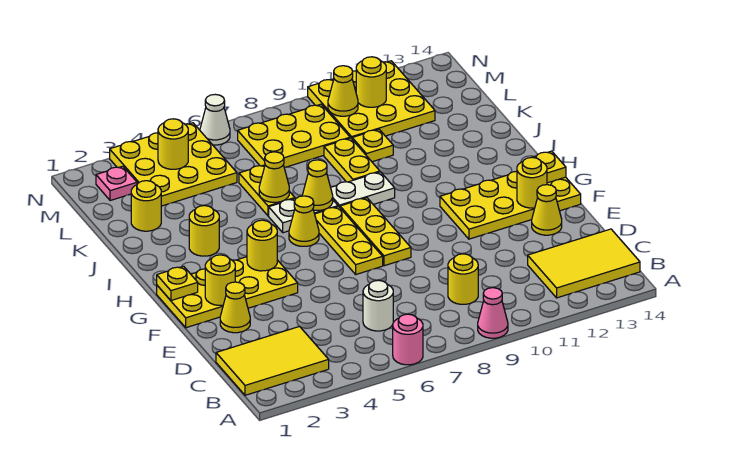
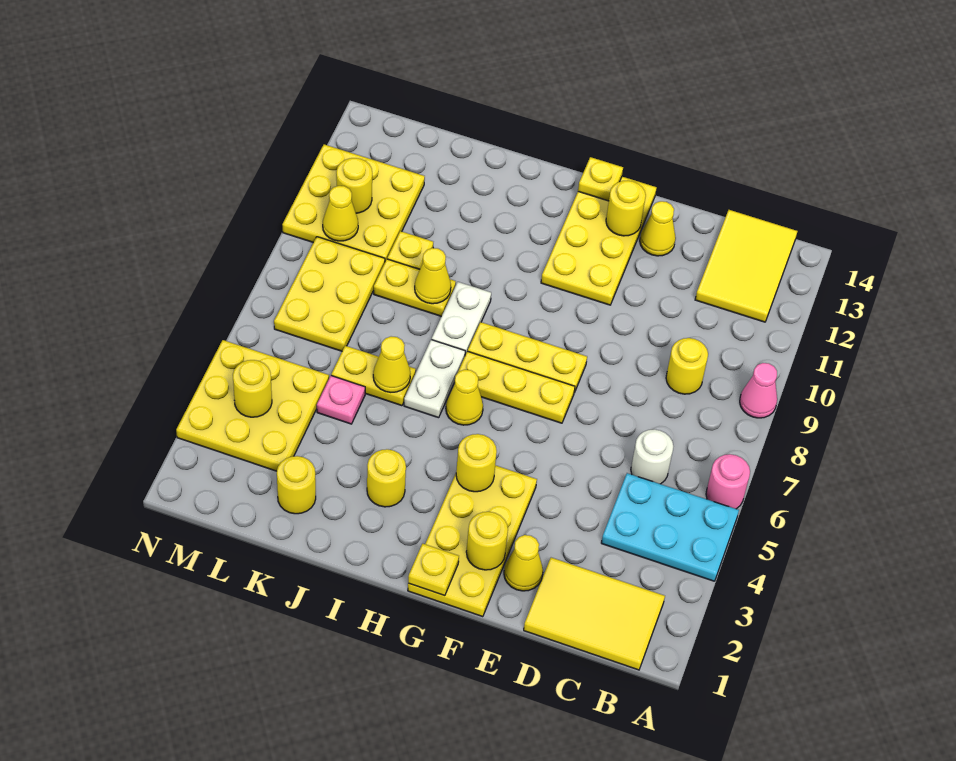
none -> cyan 2x3 plate [601,473,739,581]
yellow 2x3 tile [216,326,329,395] -> yellow 2x3 tile turned to [524,558,665,670]
yellow 1x1 cone [302,160,333,210] -> yellow 1x1 cone moved to [415,248,451,304]
pink 1x1 plate [96,166,137,201] -> pink 1x1 plate moved to [317,376,365,424]
white 1x1 cone [200,94,230,145] -> none

